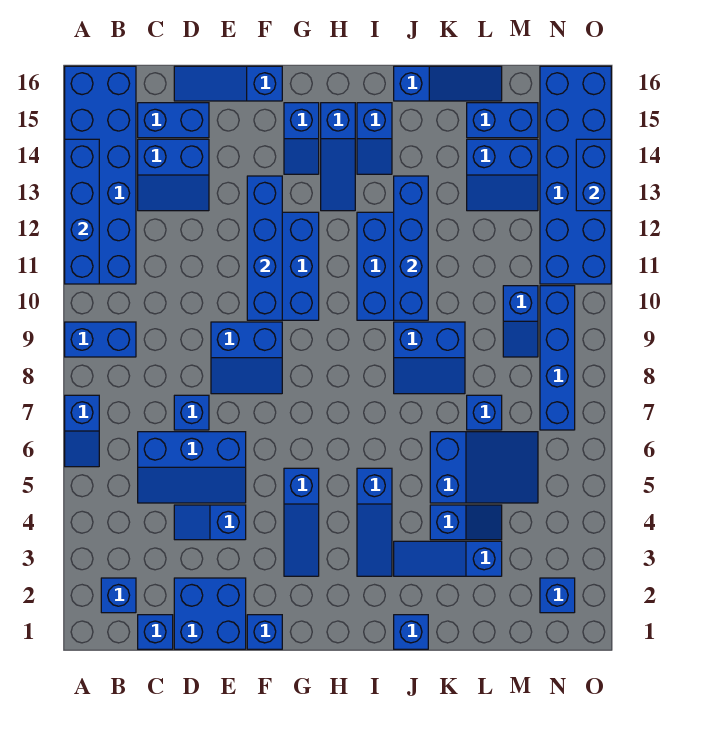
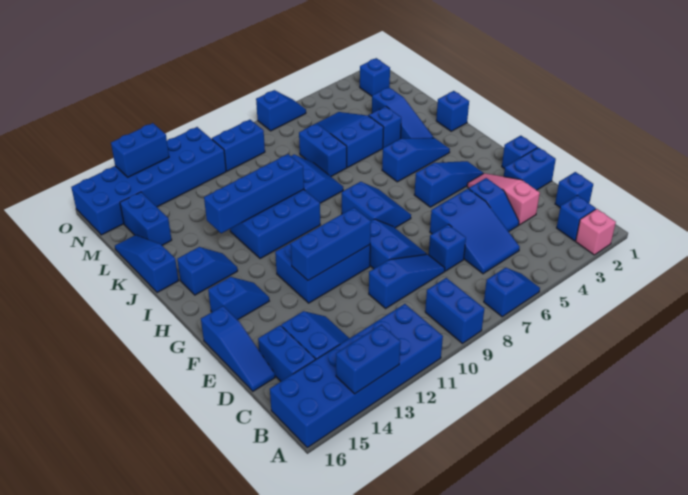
none -> pink 1x1 brick [576,209,616,255]
blue 1x4 brick [65,139,99,284] -> blue 1x2 brick [336,325,401,394]
blue 2x3 slope [138,432,246,503] -> blue 2x3 slope turned to [430,189,520,274]
blue 2x2 brick [174,578,246,649] -> blue 1x2 brick [504,147,556,190]
none -> pink 1x3 slope [467,173,540,225]
blue 1x4 brick [247,176,282,320] -> blue 1x3 brick [291,208,371,281]
blue 1x3 slope [321,103,355,211] -> blue 1x3 slope moved to [369,254,445,308]
blue 1x1 brick [467,395,502,430] -> blue 1x2 brick [299,123,347,176]
blue 2x2 slope [467,139,538,211] -> blue 2x2 slope moved to [342,182,411,228]
blue 1x2 slope [503,286,538,357] -> blue 1x2 slope moved to [256,90,306,131]
blue 1x4 brick [540,286,575,430] -> blue 1x2 brick [212,120,265,171]

